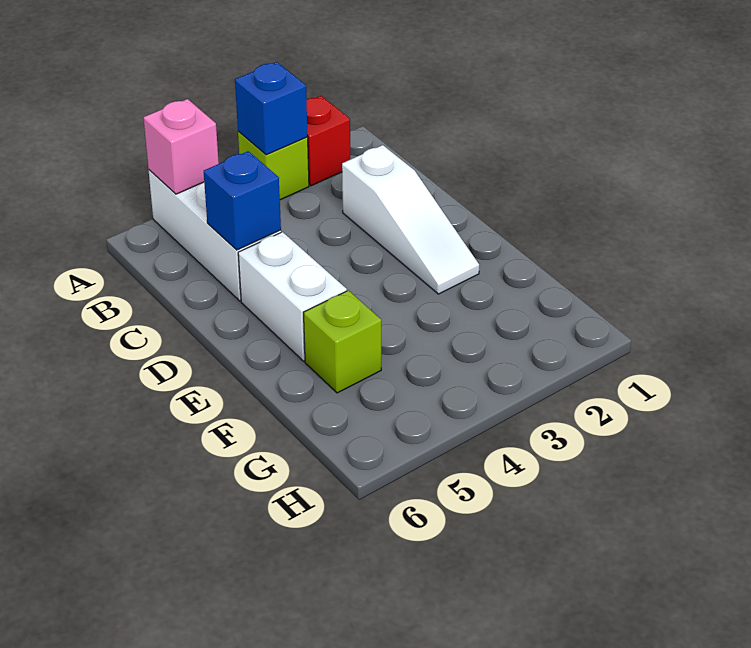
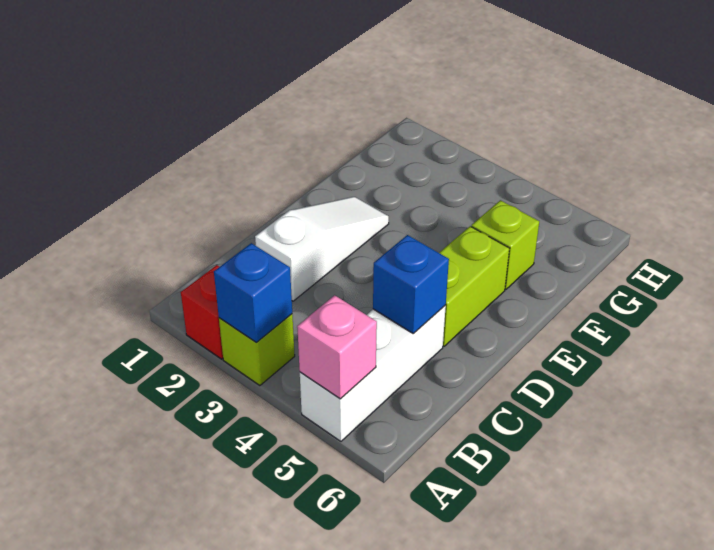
white 1x2 brick [238,232,347,361] -> lime 1x2 brick [439,226,509,346]

